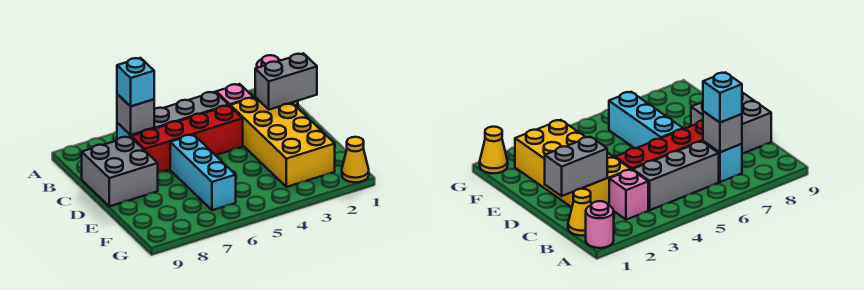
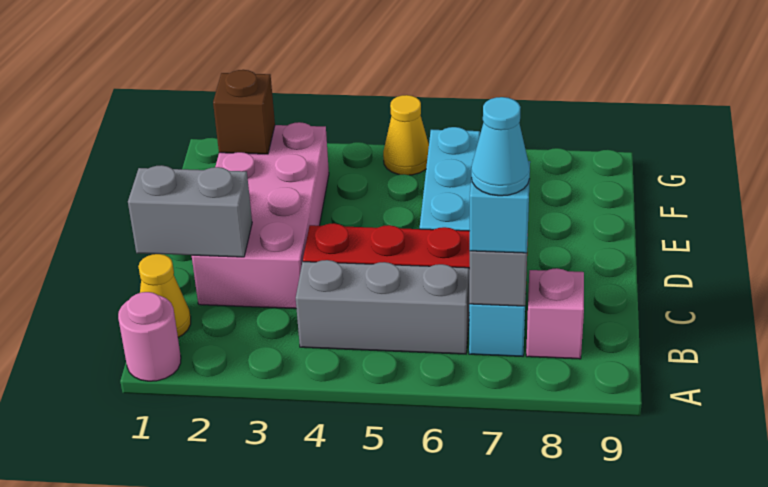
pink 1x1 brick [216,84,253,106] -> pink 1x1 brick moved to [526,268,584,359]
none -> cyan 1x1 cone [471,97,530,196]
yellow 2x4 brick [230,97,335,187] -> pink 2x4 brick [192,122,329,309]
grey 2x2 brick [82,137,158,206] -> none
none -> brown 1x1 brick [213,70,275,154]
yellow 1x1 cone [342,137,369,182] -> yellow 1x1 cone moved to [383,95,429,175]

